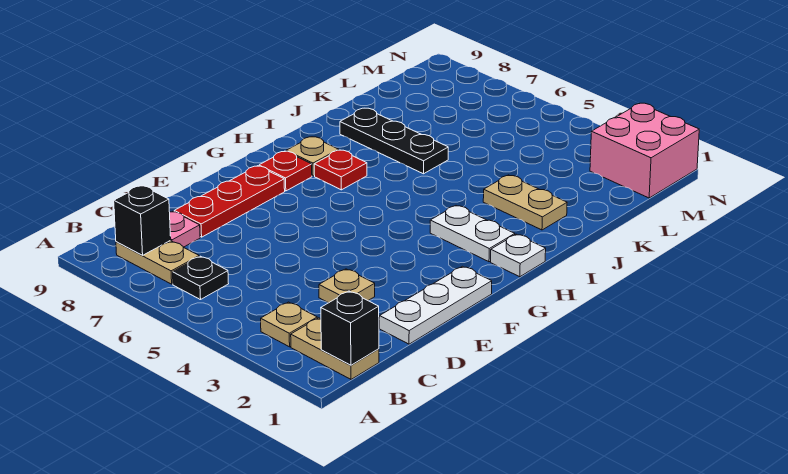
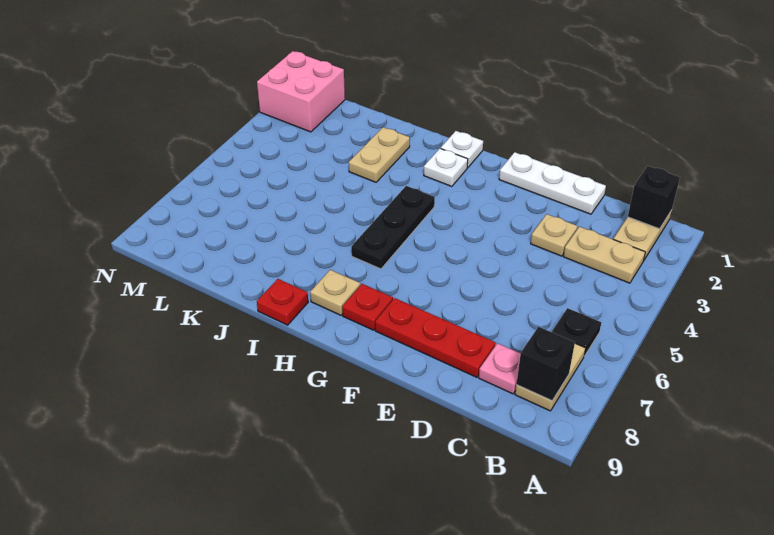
tan 1x1 plate [261,302,317,347] -> tan 1x2 plate [563,227,645,283]
white 1x2 plate [430,206,515,262] -> white 1x1 plate [424,148,468,187]
red 1x1 plate [314,150,367,190] -> red 1x1 plate moved to [257,279,308,325]
black 1x3 plate [340,108,448,174] -> black 1x3 plate moved to [351,186,435,269]

